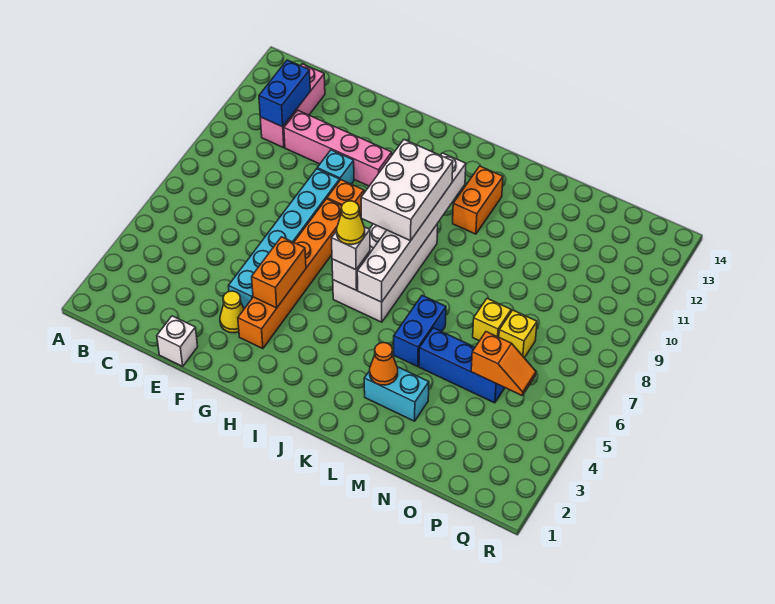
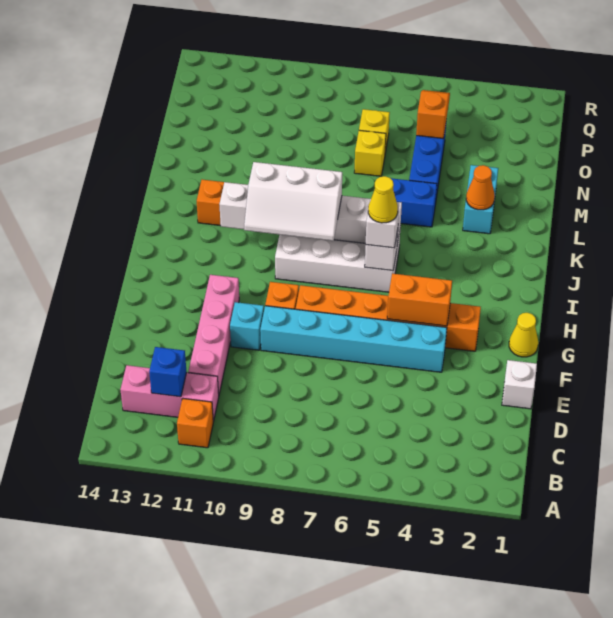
none -> orange 1x1 brick [177,399,213,448]
blue 1x2 brick [259,60,310,127] -> blue 1x1 brick [149,347,187,397]
yellow 1x1 cone [220,291,244,333] -> yellow 1x1 cone moved to [509,313,538,357]
white 2x3 brick [361,140,453,241] -> white 2x3 slope [244,162,342,241]

